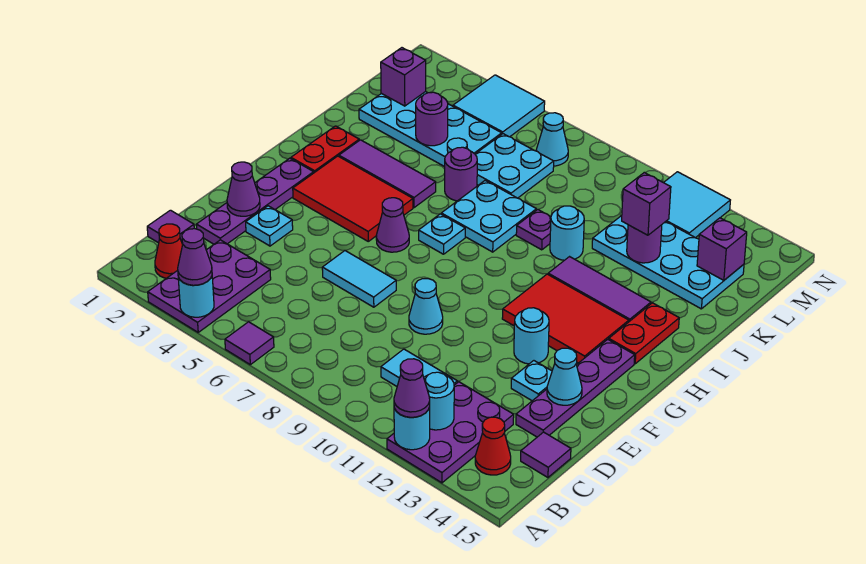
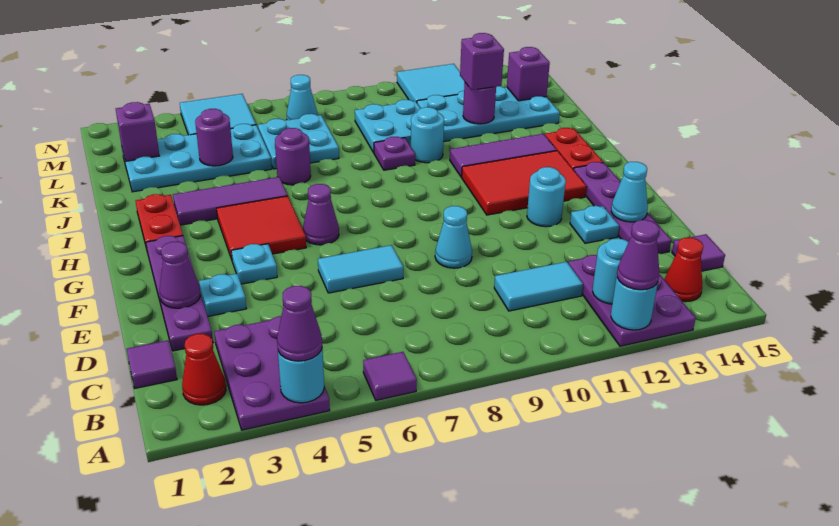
red 2x3 tile [293,156,413,241] -> red 2x2 tile [217,196,306,260]
cyan 1x1 plate [419,214,465,254] -> cyan 1x1 plate moved to [231,244,277,284]
cyan 2x2 plate [441,181,536,252] -> cyan 2x2 plate moved to [355,100,421,153]

